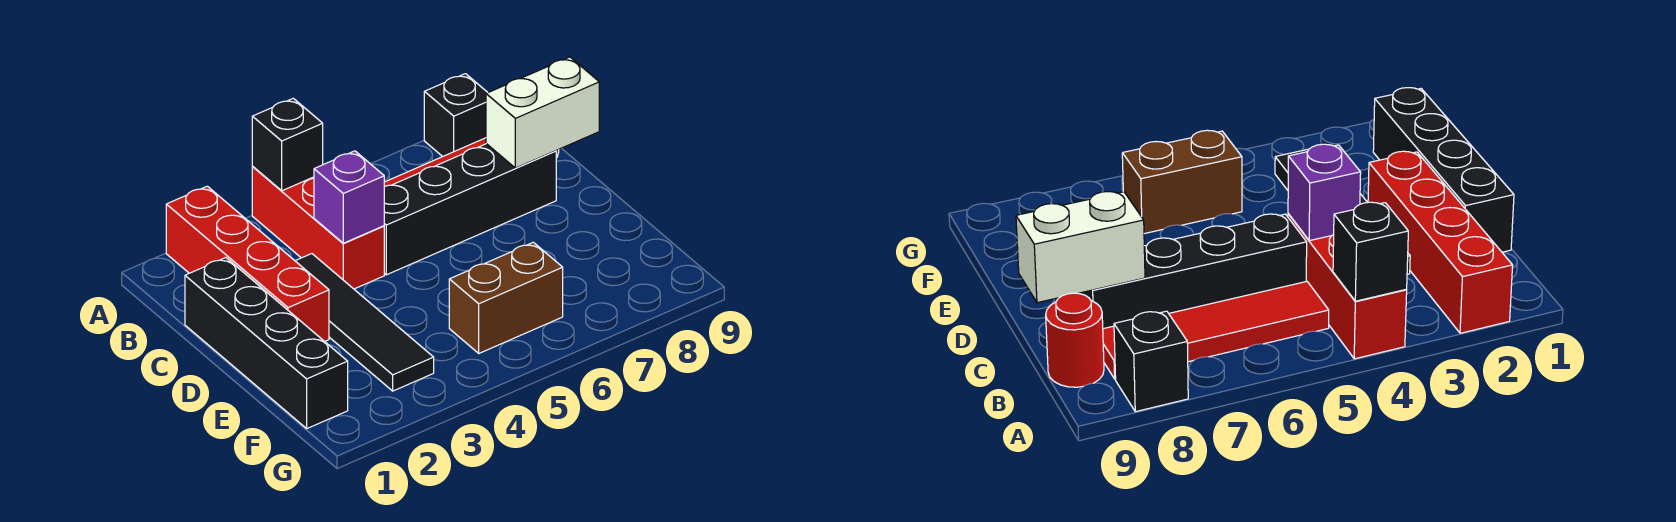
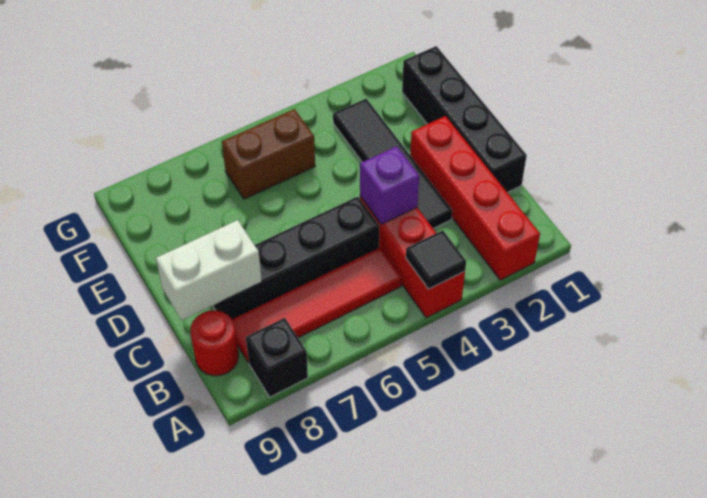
black 1x1 brick [252,98,323,191] -> black 1x1 tile [406,230,466,289]

